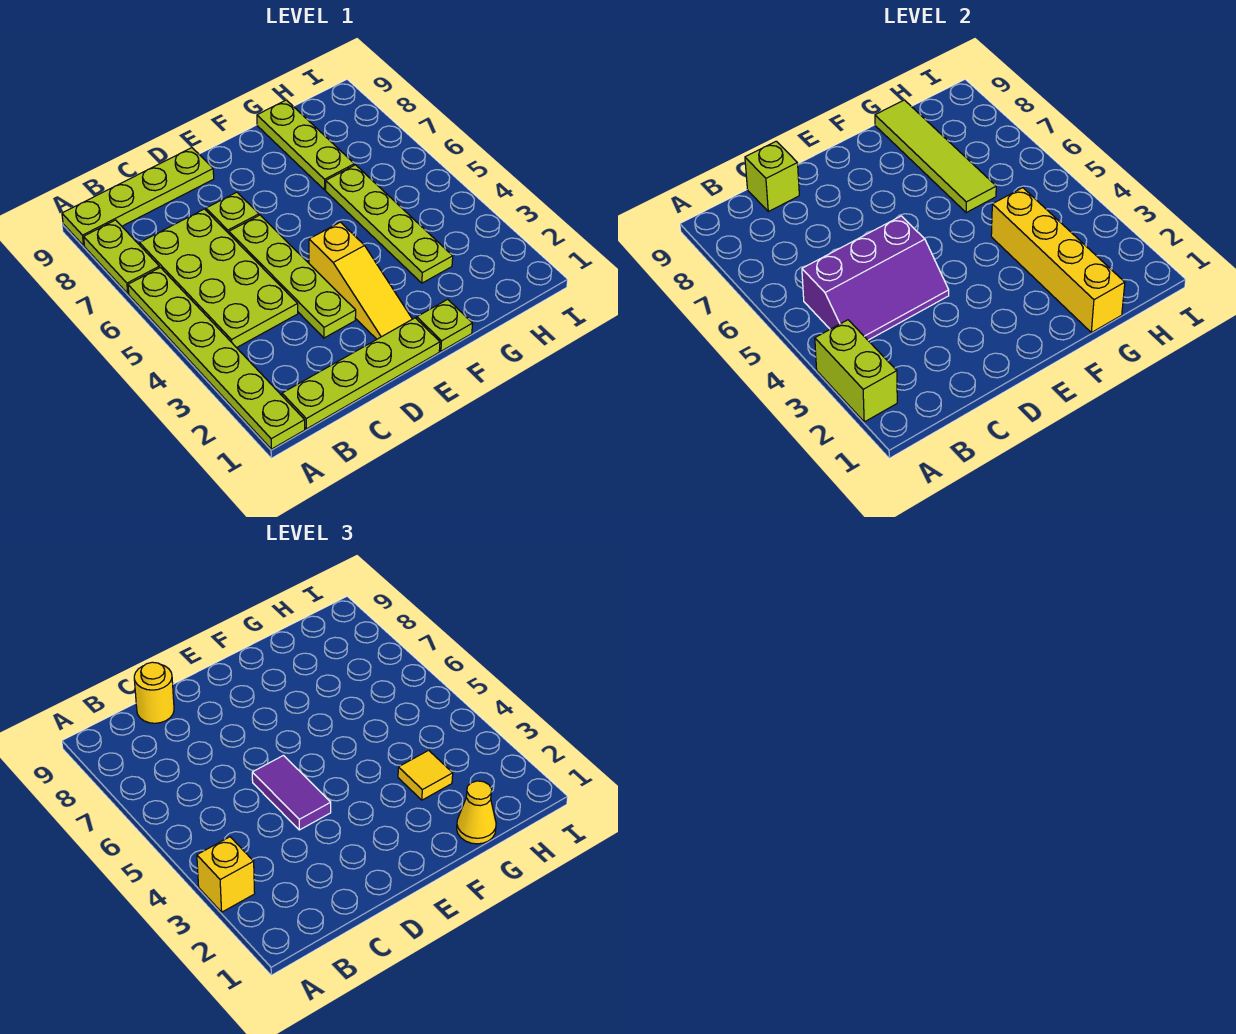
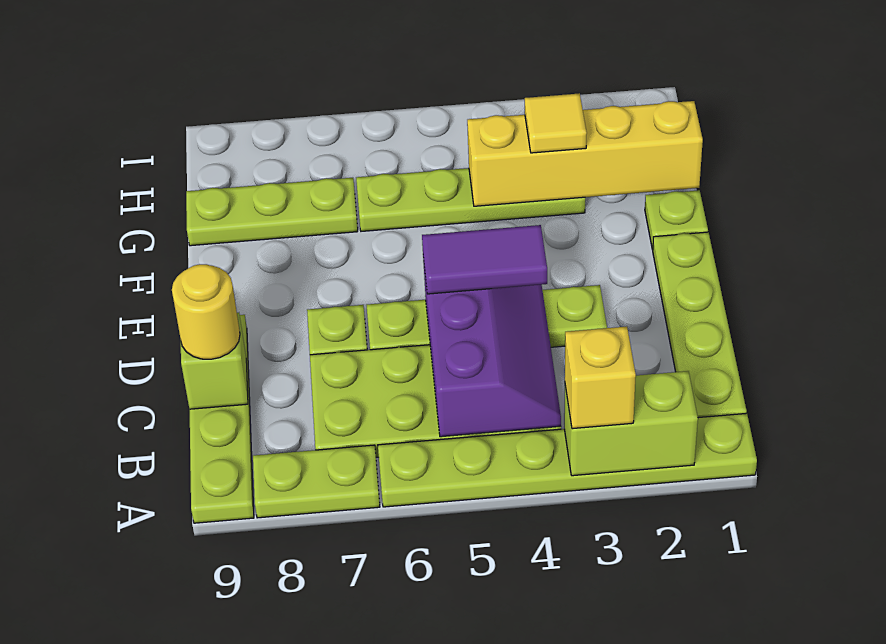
yellow 1x3 slope [309,222,412,339] -> none
yellow 1x1 cone [457,781,496,844] -> none
lime 1x4 tile [875,100,996,213] -> none

